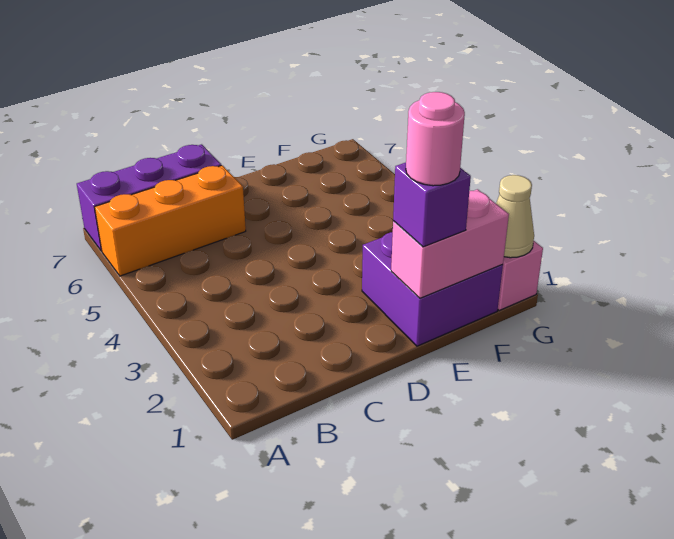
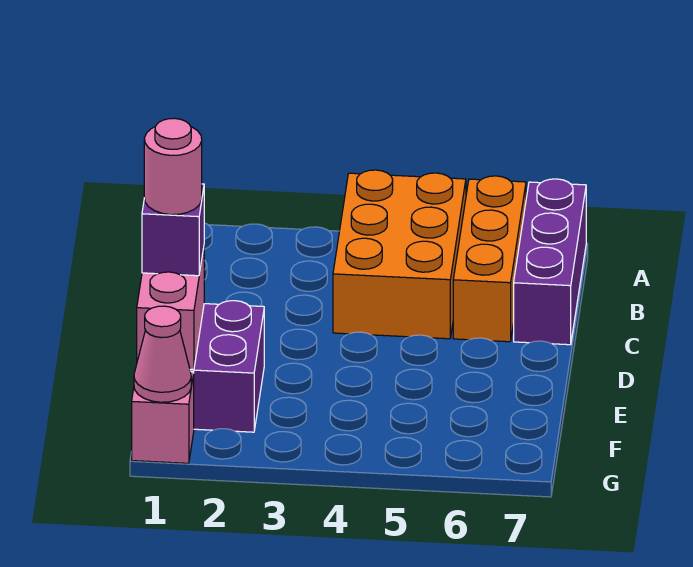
none -> orange 2x3 brick [333,170,466,339]
tan 1x1 cone [496,175,534,258] -> pink 1x1 cone [134,306,191,402]

